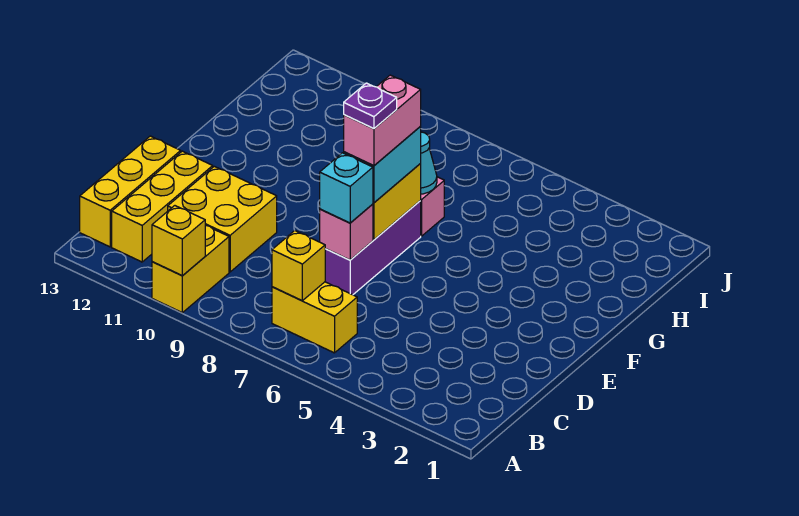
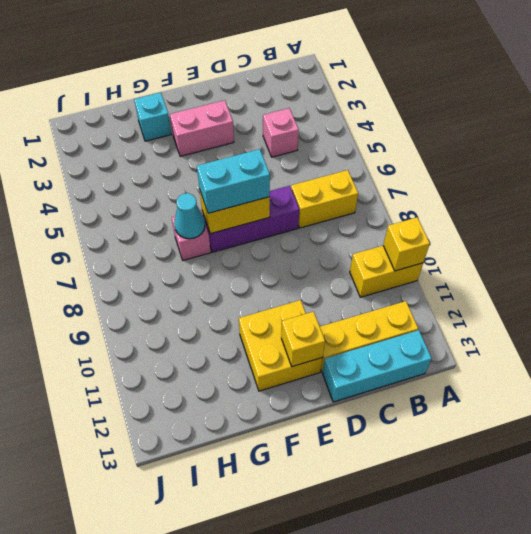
yellow 1x2 brick [272,282,357,353] -> yellow 1x2 brick turned to [291,170,358,228]
yellow 1x1 brick [272,231,325,301] -> yellow 1x1 brick moved to [281,312,325,367]
yellow 1x3 brick [80,136,181,247] -> cyan 1x3 brick [322,330,432,402]
yellow 2x2 brick [168,166,277,272] -> yellow 2x2 brick moved to [239,300,323,391]
pink 1x1 brick [320,204,373,260] -> pink 1x1 brick moved to [263,108,299,157]
cyan 1x1 brick [320,153,373,223] -> cyan 1x1 brick moved to [134,92,171,141]
pink 1x2 brick [344,75,421,166] -> pink 1x2 brick moved to [170,100,234,156]
purple 1x1 plate [344,83,397,128] -> none

